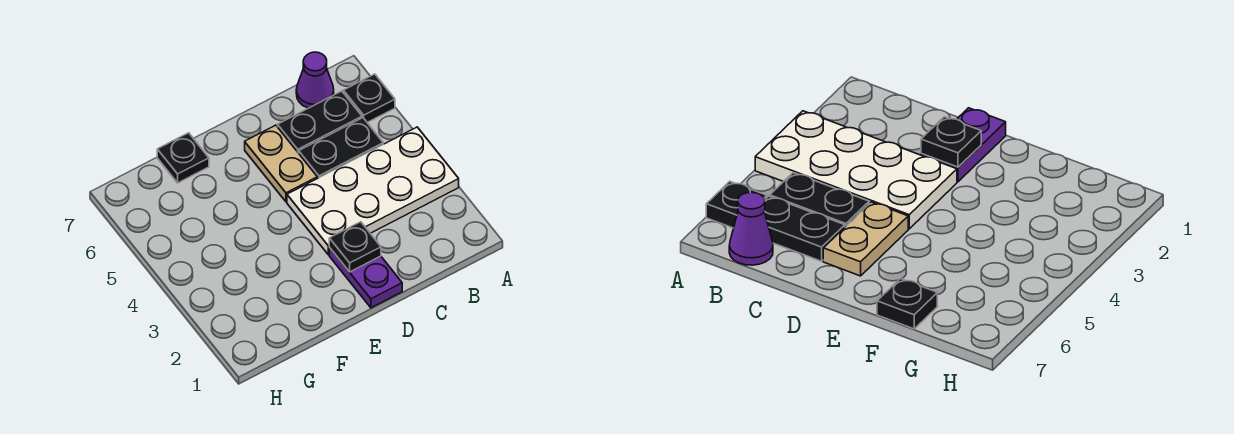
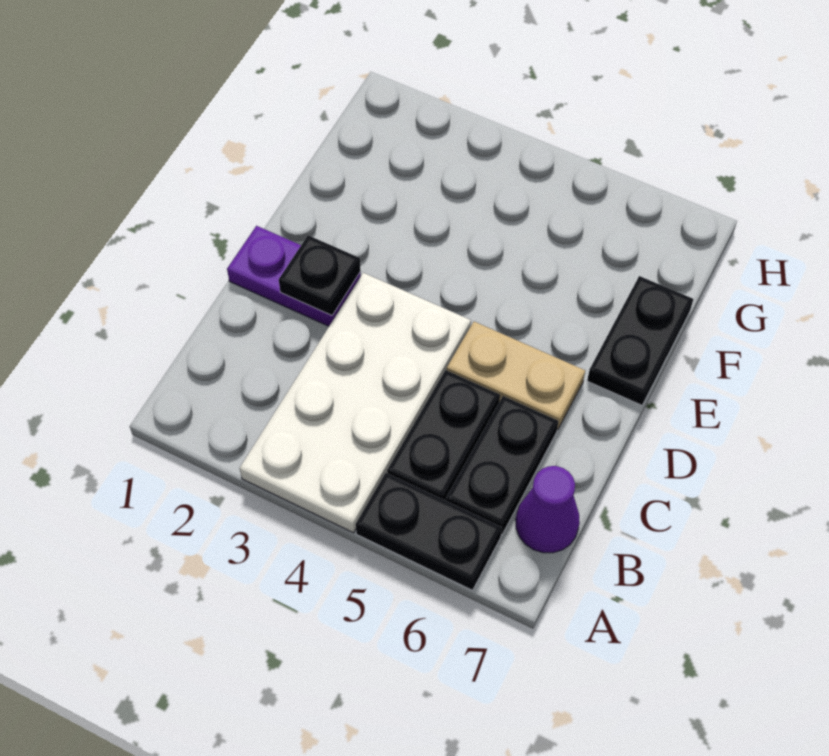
black 1x1 plate [343,74,395,122] -> black 1x2 plate [356,473,502,590]
black 1x1 plate [157,133,209,183] -> black 1x2 plate [587,276,693,405]

